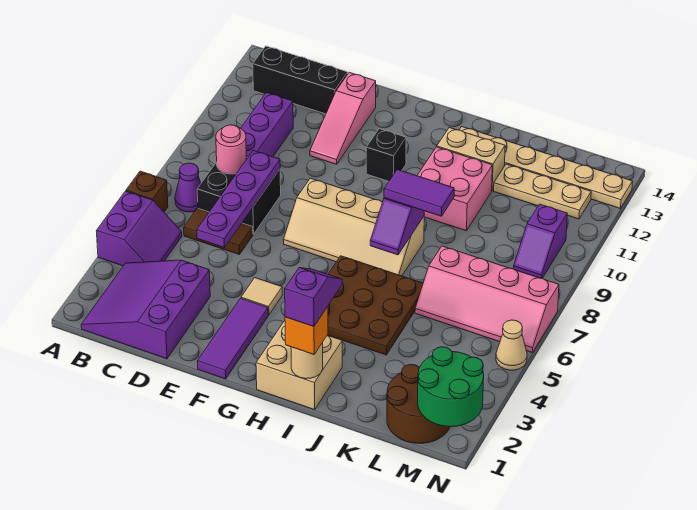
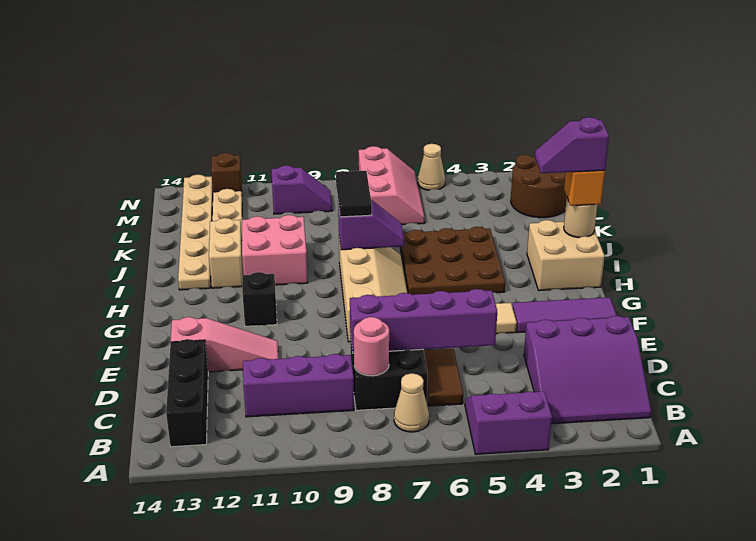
brown 1x1 brick [126,171,168,212] -> brown 1x1 brick moved to [211,153,242,192]
purple 1x1 cone [175,163,201,212] -> tan 1x1 cone [394,373,429,432]
purple 1x4 plate [197,151,280,248] -> purple 1x4 brick [350,289,497,353]
purple 1x2 tile [384,170,454,216] -> black 1x2 tile [336,171,372,217]
pink 2x4 slope [415,246,559,353] -> pink 2x3 slope [359,146,425,225]
green 2x2 round brick [418,347,484,427] -> none

